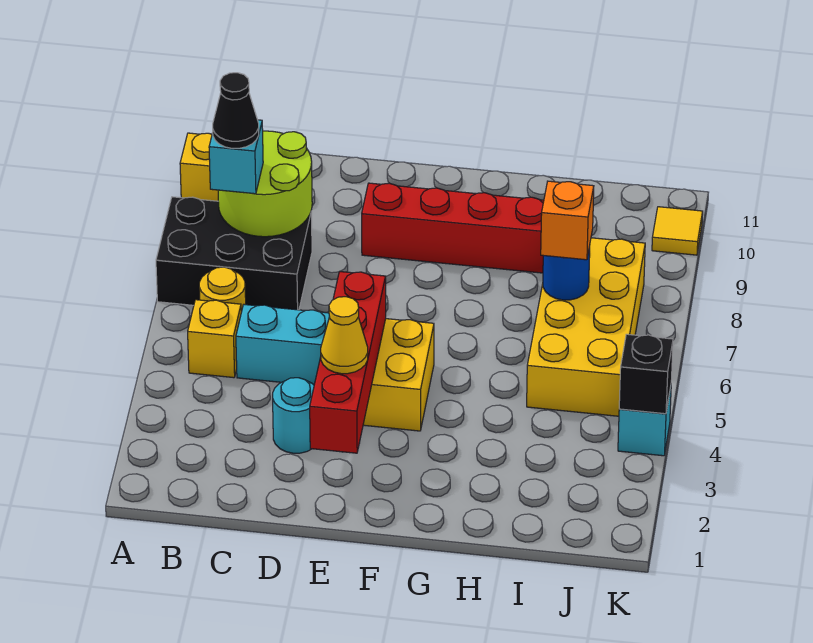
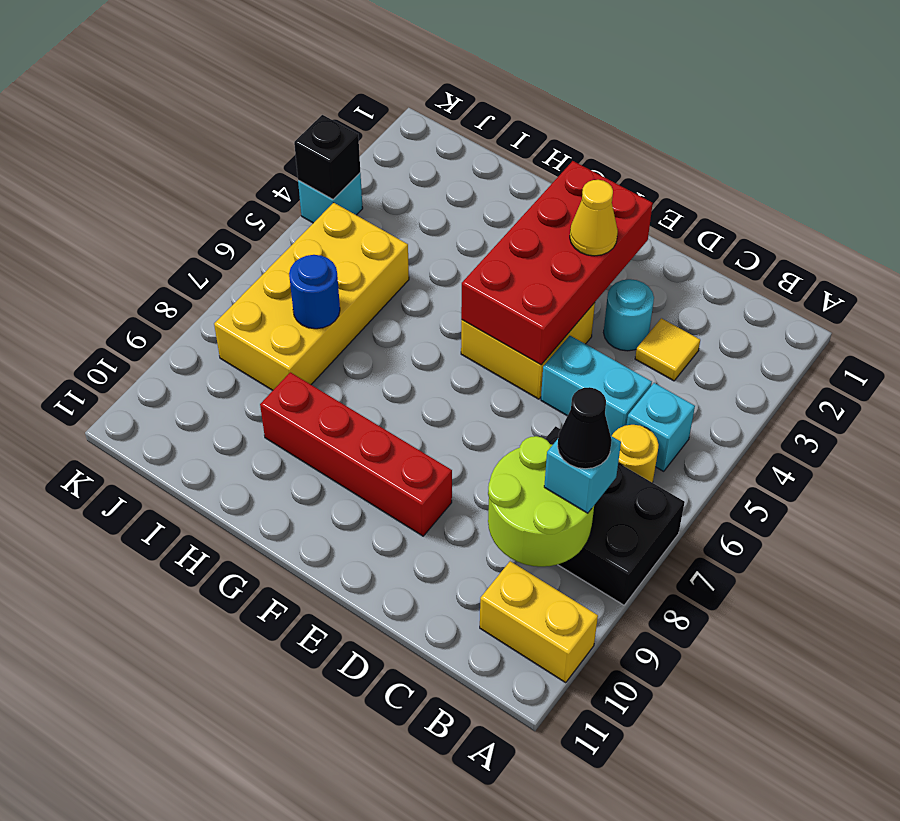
yellow 1x1 brick [188,300,241,378] -> cyan 1x1 brick [627,383,695,471]
red 1x4 brick [310,272,386,453] -> red 2x4 brick [461,161,653,365]
orange 1x1 brick [541,181,594,260] -> none
yellow 1x1 tile [652,207,703,255] -> yellow 1x1 tile moved to [635,318,700,381]

